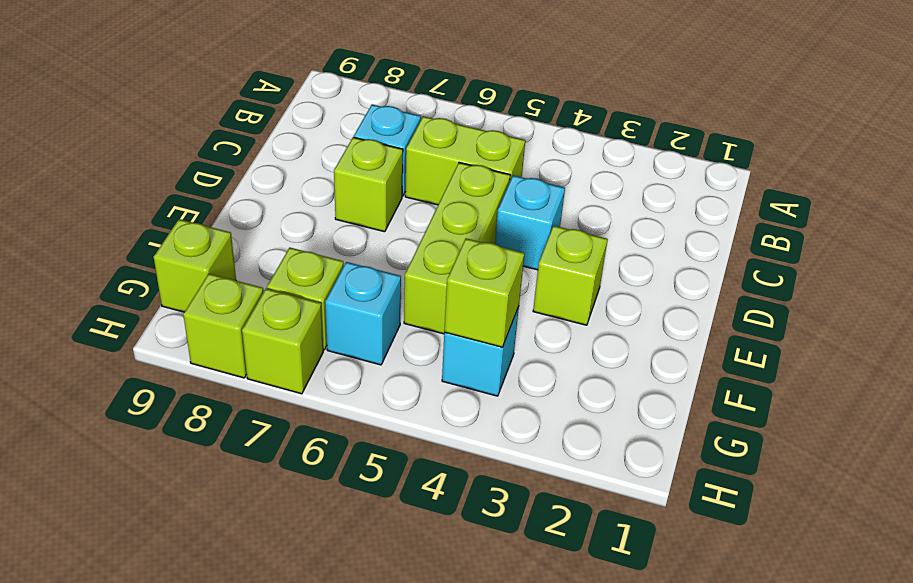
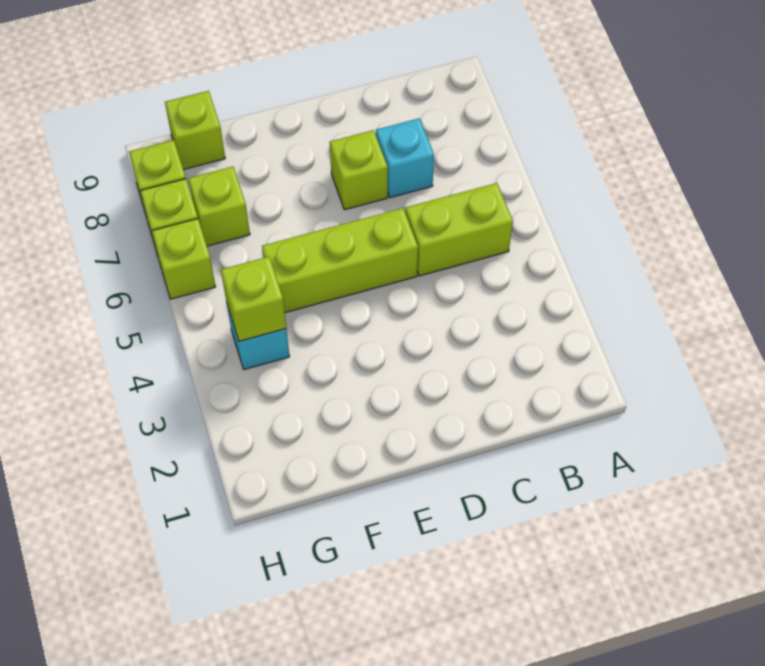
lime 1x2 brick [405,116,525,205] -> lime 1x2 brick turned to [406,183,513,276]
cyan 1x1 brick [495,175,565,270] -> none
lime 1x1 brick [533,226,608,325] -> lime 1x1 brick moved to [152,219,216,299]
cyan 1x1 brick [325,262,401,365] -> none

